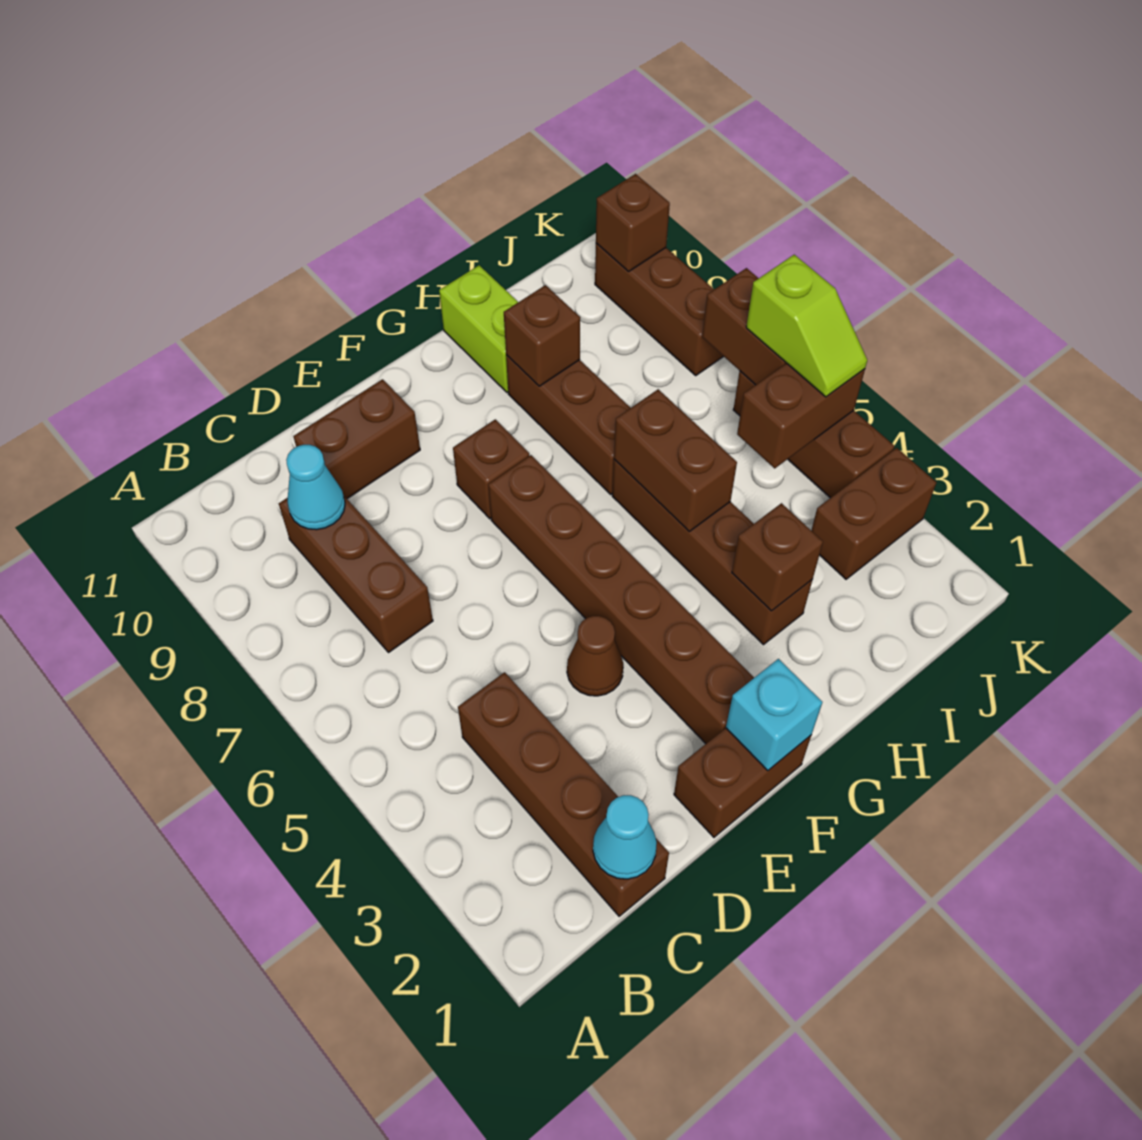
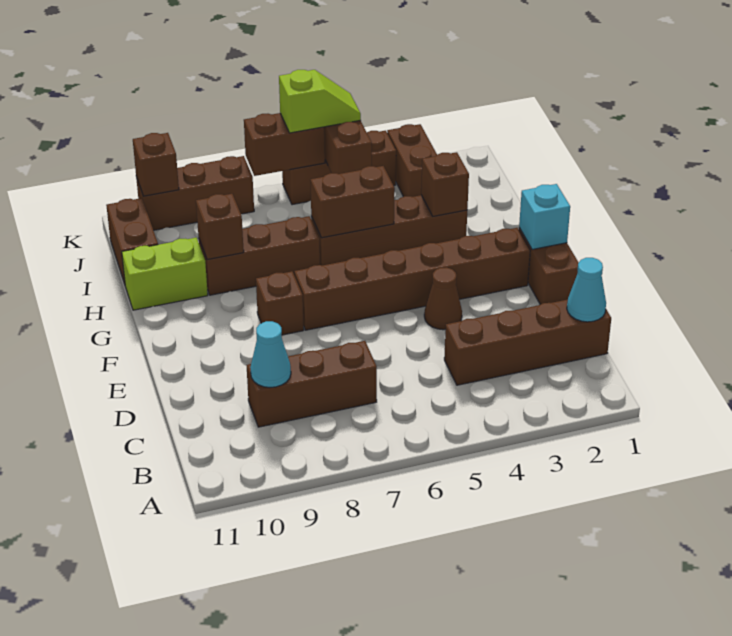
brown 1x2 brick [293,379,420,499] -> brown 1x2 brick moved to [106,198,158,284]

